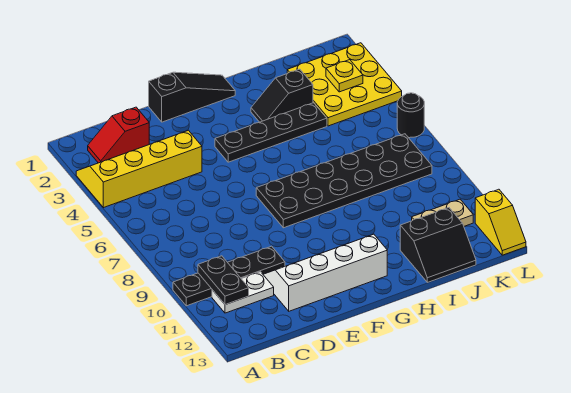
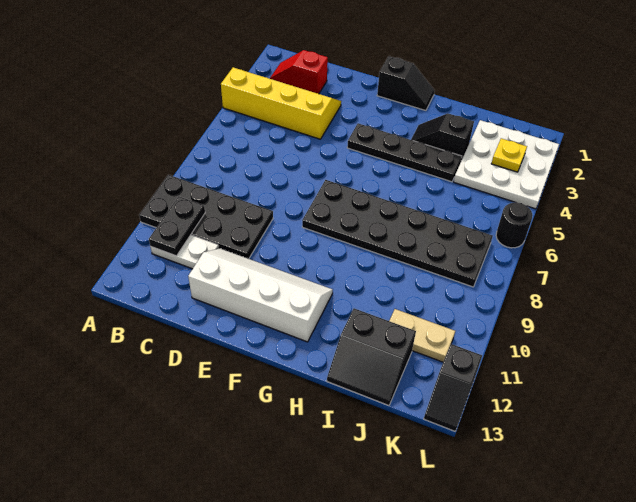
black 1x4 plate [173,246,285,306] -> black 2x4 plate [139,175,273,259]
black 1x3 slope [149,72,235,122] -> black 1x2 slope [377,56,435,111]
yellow 3x3 plate [287,43,402,126] -> white 3x3 plate [454,120,559,209]
yellow 1x2 slope [475,189,526,255] -> black 1x2 slope [424,344,482,431]

